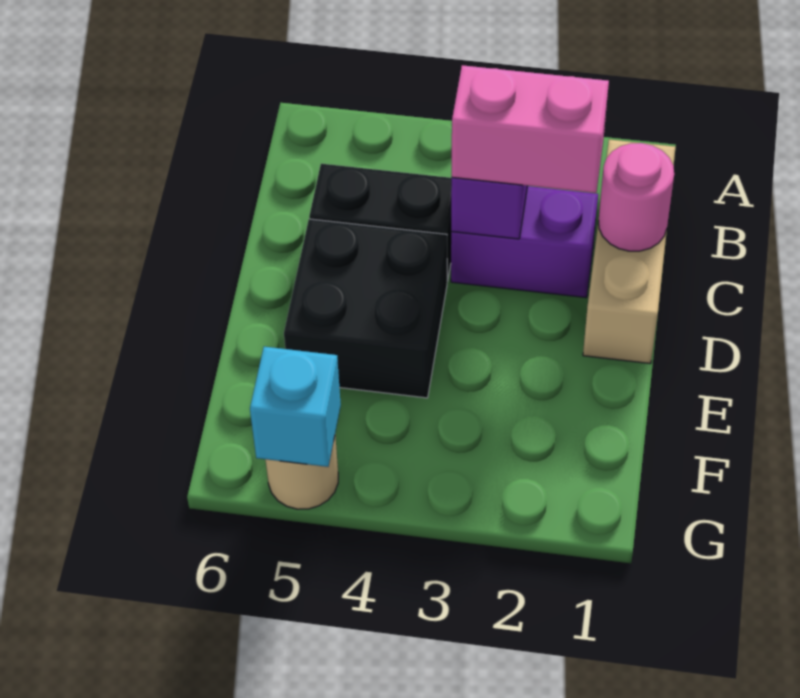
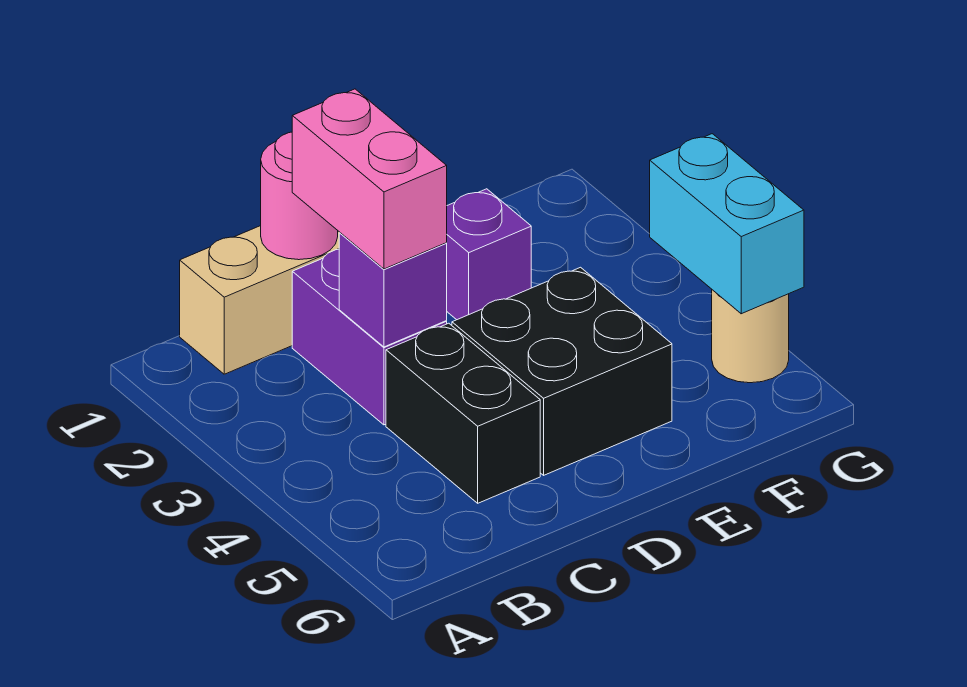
none -> purple 1x1 brick [446,189,531,320]
cyan 1x1 brick [250,347,341,467] -> cyan 1x2 brick [650,134,804,314]

